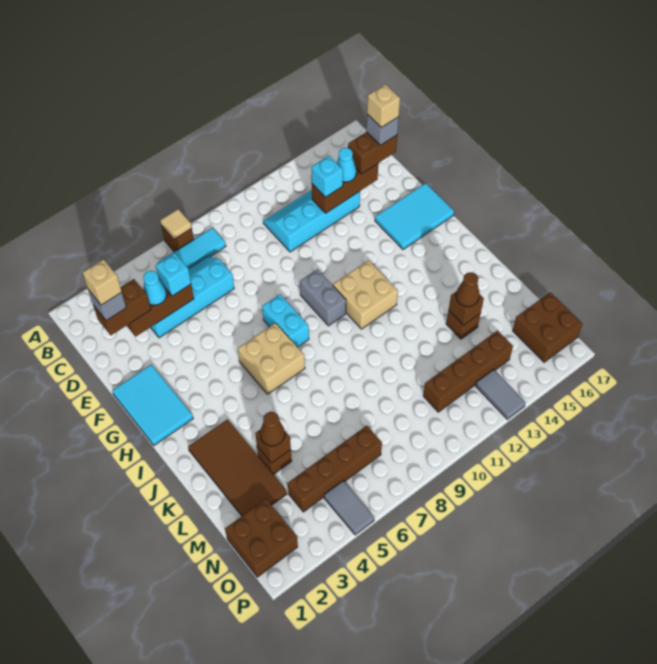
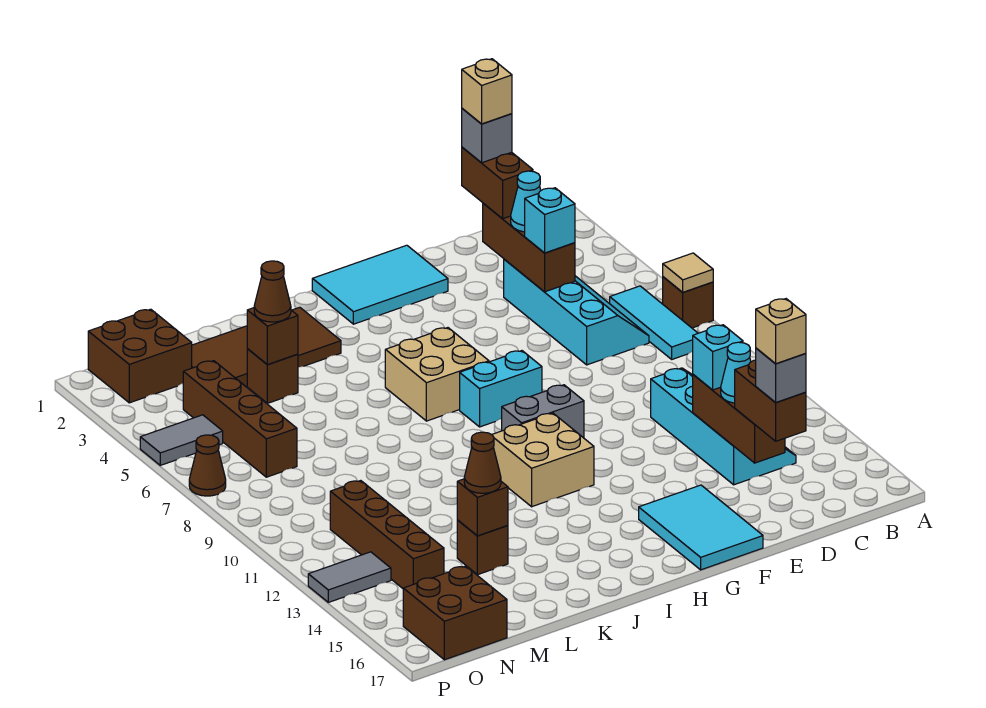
none -> brown 1x1 cone [189,435,226,496]

